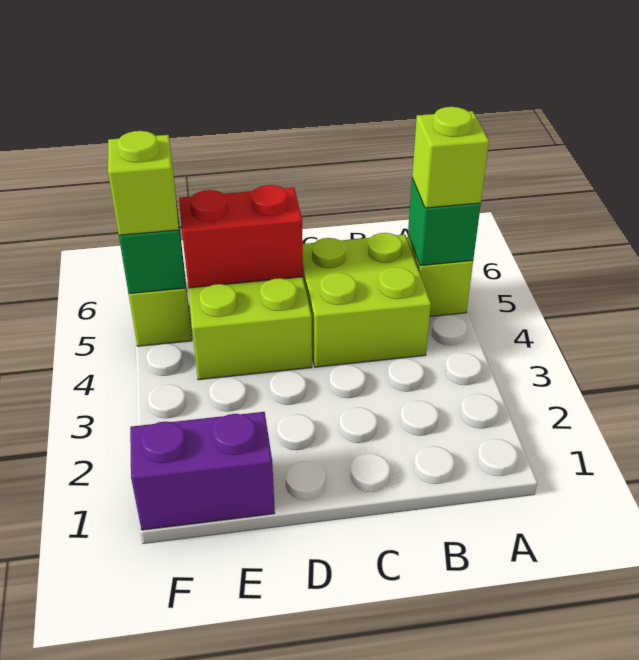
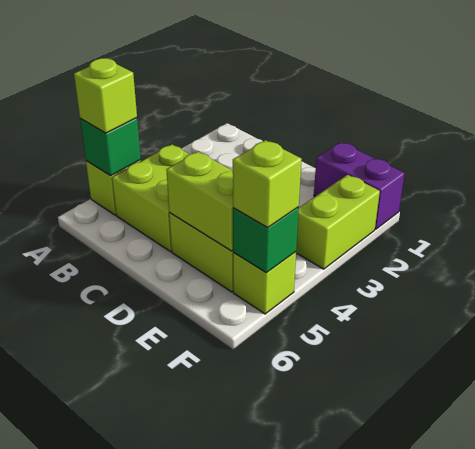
red 1x2 brick [179,185,303,288] -> lime 1x2 brick [166,152,233,251]
none -> lime 1x2 brick [296,175,380,269]

